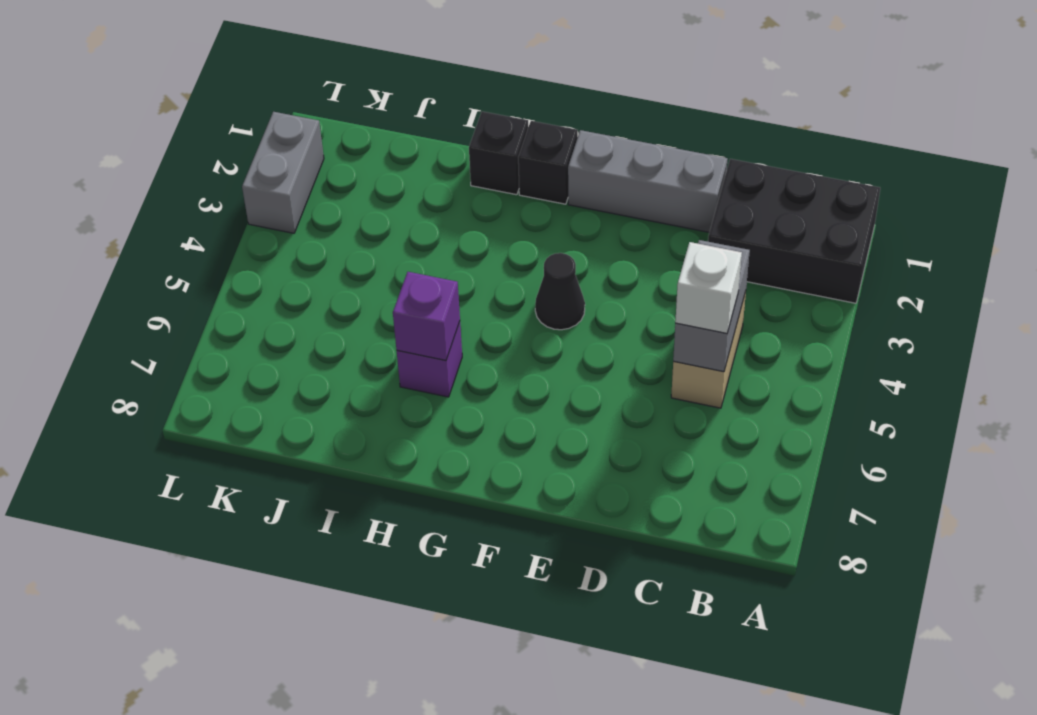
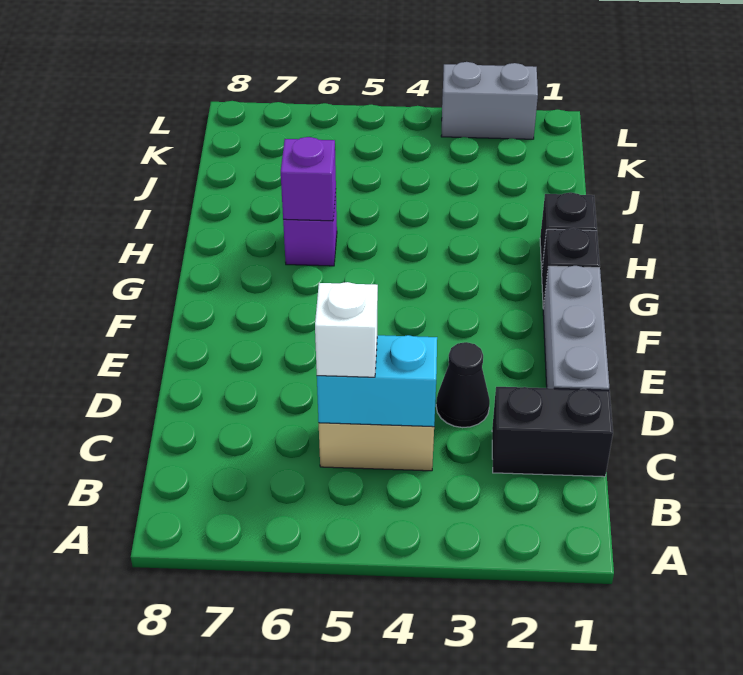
black 2x3 brick [708,159,880,303] -> black 1x2 brick [492,387,613,477]
grey 1x2 brick [673,240,750,372] -> cyan 1x2 brick [317,335,437,427]
black 1x1 cone [535,253,585,330] -> black 1x1 cone moved to [436,342,490,428]

